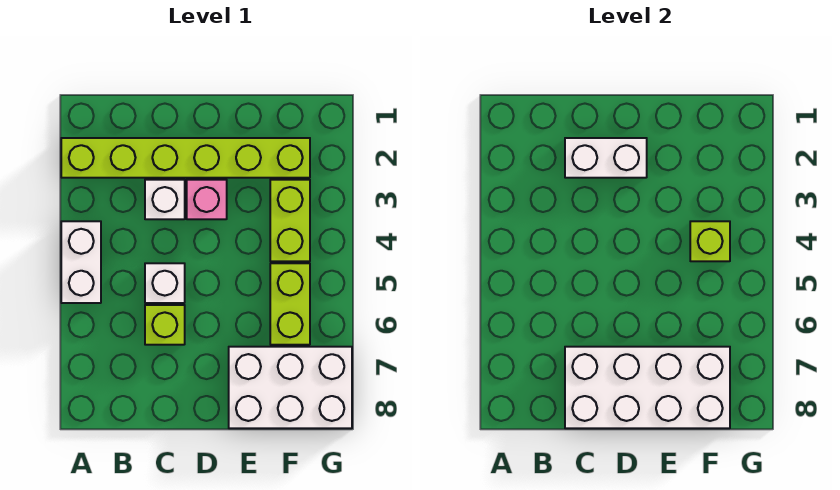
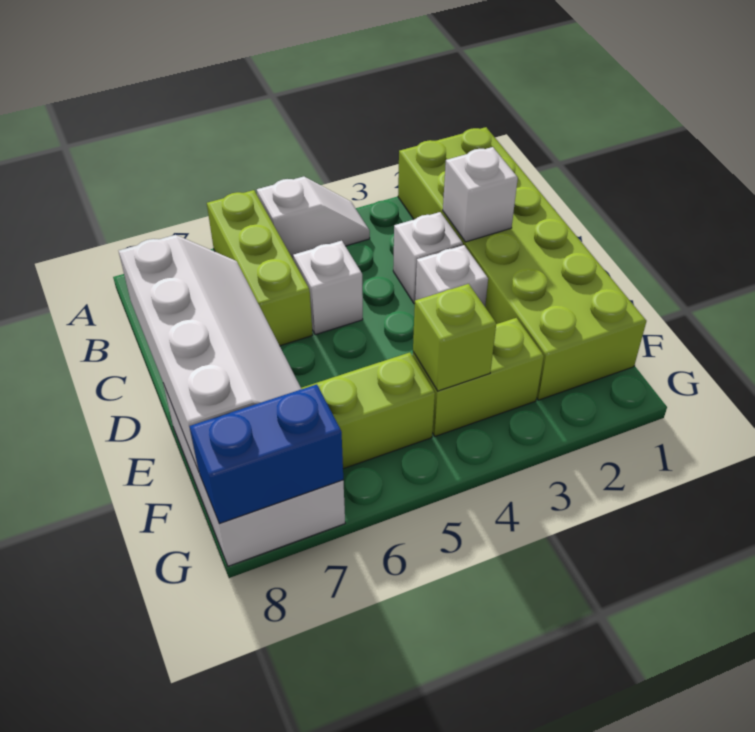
lime 1x6 brick [61,138,310,178] -> lime 2x6 brick [398,127,646,400]
white 1x2 brick [61,221,101,303] -> white 1x2 slope [257,177,370,260]
white 1x2 brick [565,138,647,178] -> white 1x1 brick [443,147,518,242]
lime 1x1 brick [145,305,185,345] -> lime 1x3 brick [207,190,313,346]
white 2x4 brick [565,347,730,428] -> white 2x4 slope [119,235,301,471]
pink 1x1 brick [187,180,227,219] -> white 1x1 brick [415,245,488,306]
none -> blue 1x2 brick [189,384,343,524]

